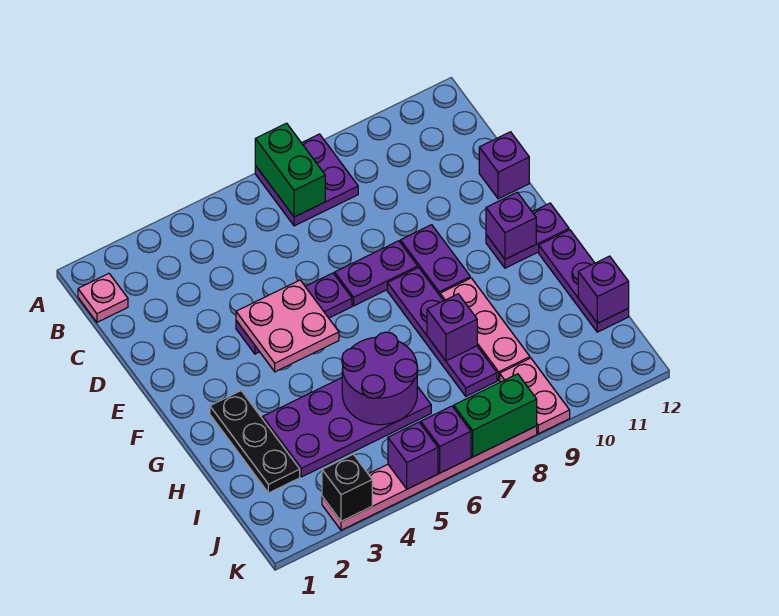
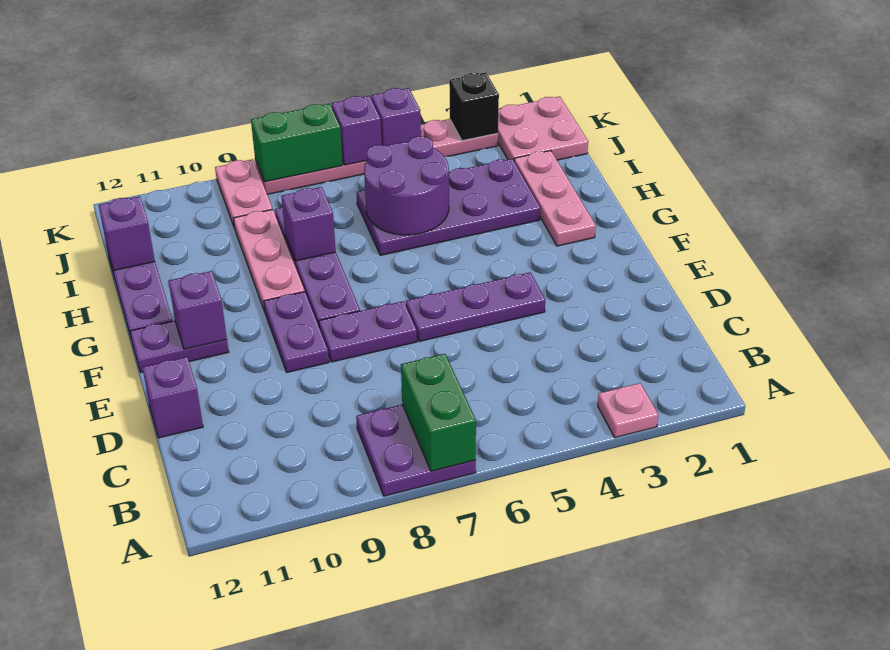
pink 1x1 plate [78,274,128,322] -> pink 1x1 plate moved to [598,383,658,438]
pink 2x2 plate [236,280,339,372] -> pink 2x2 plate moved to [498,96,588,160]
black 1x3 plate [210,391,300,493] -> pink 1x3 plate [514,151,596,246]

